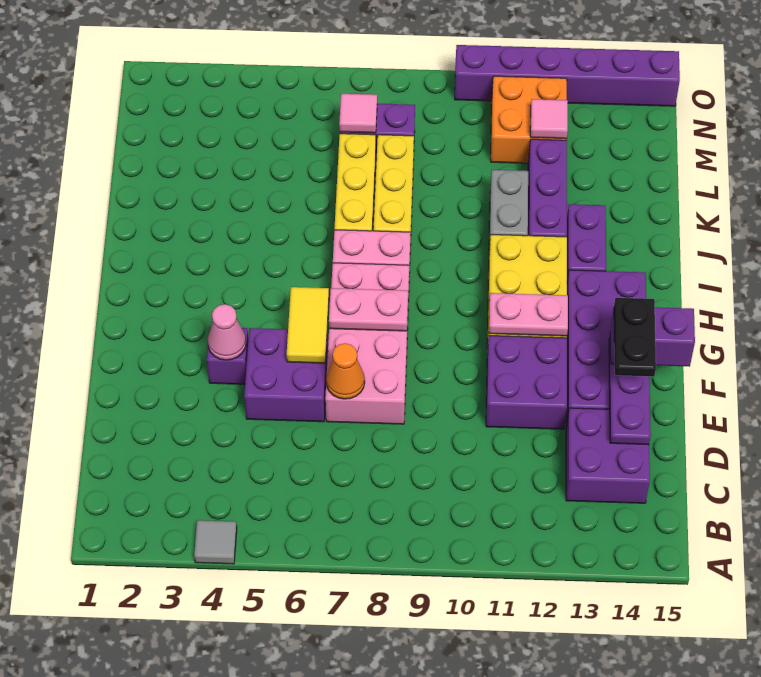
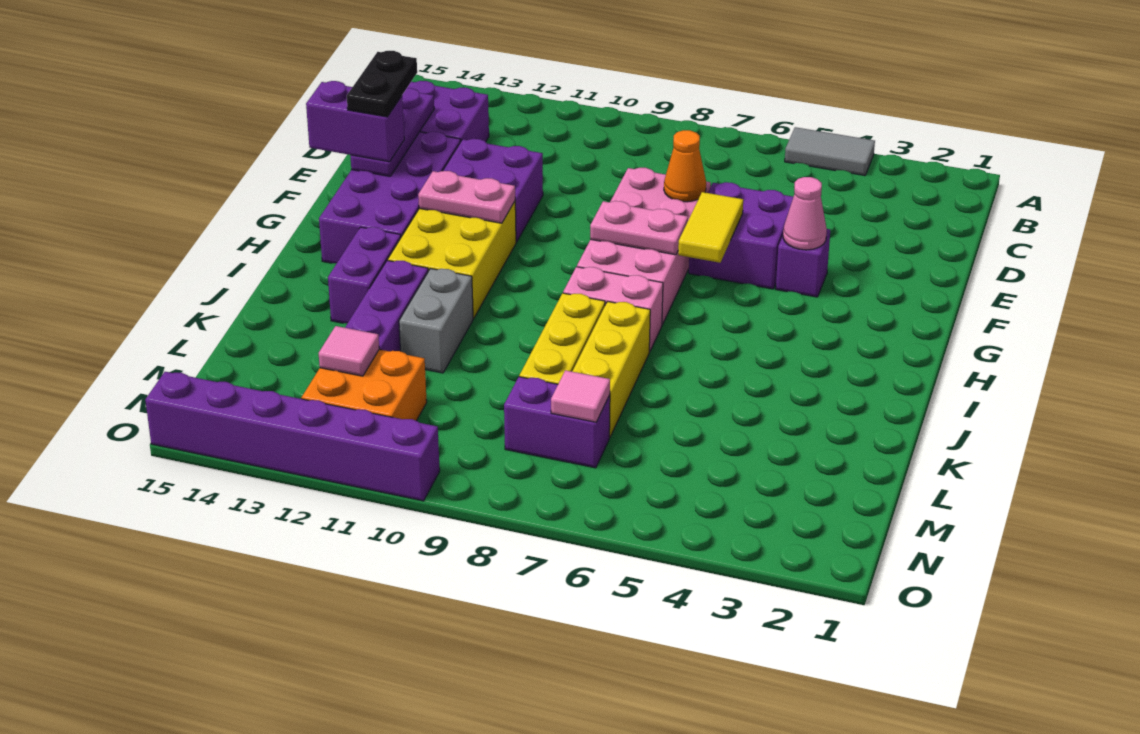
grey 1x1 tile [194,520,237,564] -> grey 1x2 tile [785,127,875,176]

